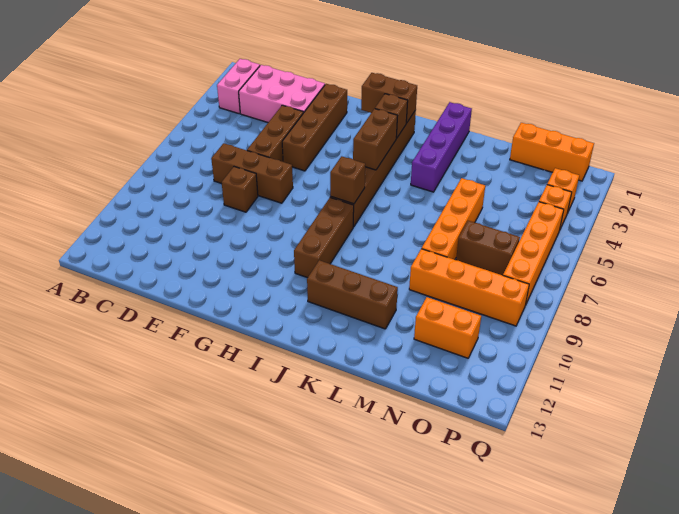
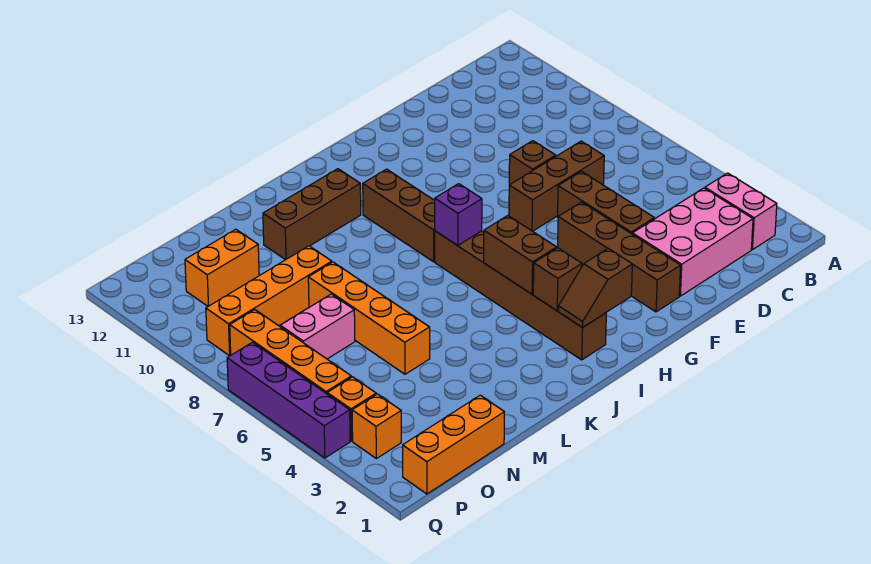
brown 1x2 brick [361,73,417,123] -> brown 1x2 slope [558,249,632,328]
brown 1x1 brick [330,156,365,204] -> purple 1x1 brick [435,184,482,245]
purple 1x4 brick [411,102,472,192] -> purple 1x4 brick moved to [227,342,350,458]
brown 1x2 brick [456,221,520,275] -> pink 1x2 brick [280,294,355,359]

